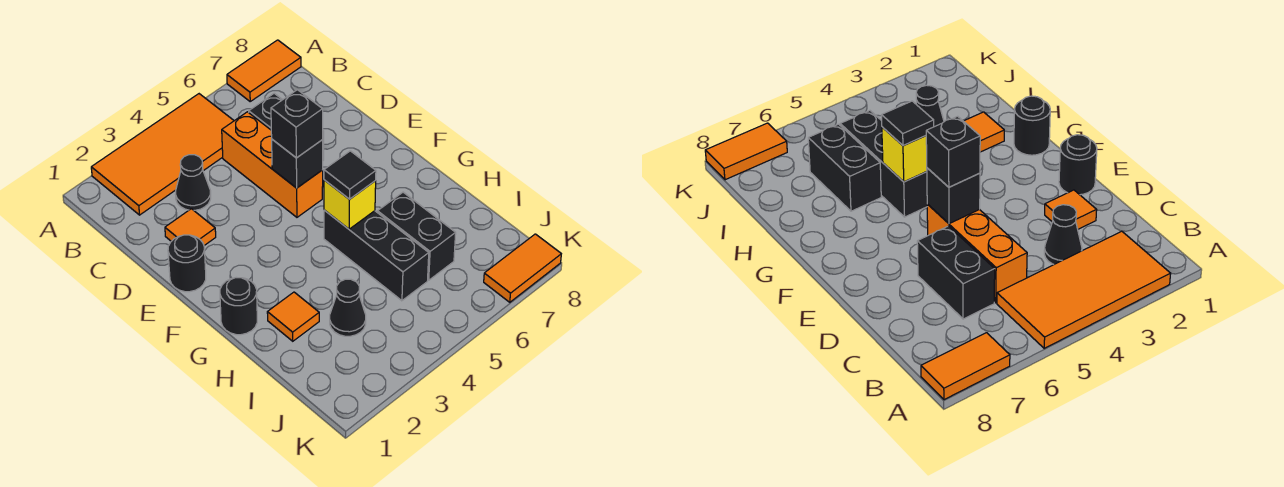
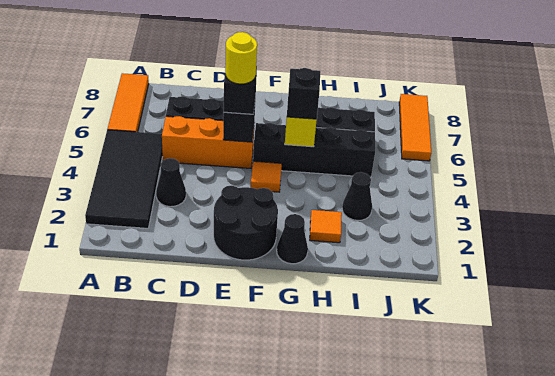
orange 2x4 tile [91,94,234,215] -> black 2x4 tile [85,130,163,228]
orange 1x2 tile [227,40,301,101] -> orange 1x3 tile [108,73,149,132]
orange 1x1 tile [165,209,216,245] -> orange 1x1 tile moved to [251,161,282,192]
black 1x1 round brick [168,235,206,292] -> black 2x2 round brick [214,186,278,260]
none -> yellow 1x1 round brick [225,32,257,84]
black 1x1 round brick [220,278,257,335] -> black 1x1 cone [277,214,308,264]
black 1x3 brick [324,210,429,301] -> black 1x4 brick [253,123,375,177]
black 1x1 tile [324,151,376,199] -> black 1x1 brick [287,68,320,119]
orange 1x2 tile [484,234,561,302] -> orange 1x3 tile [399,94,431,161]

